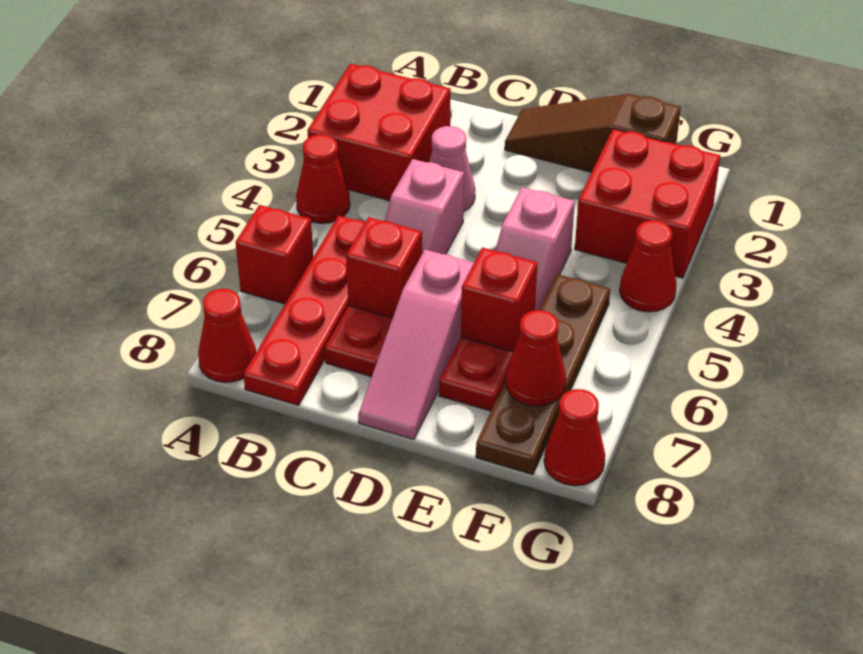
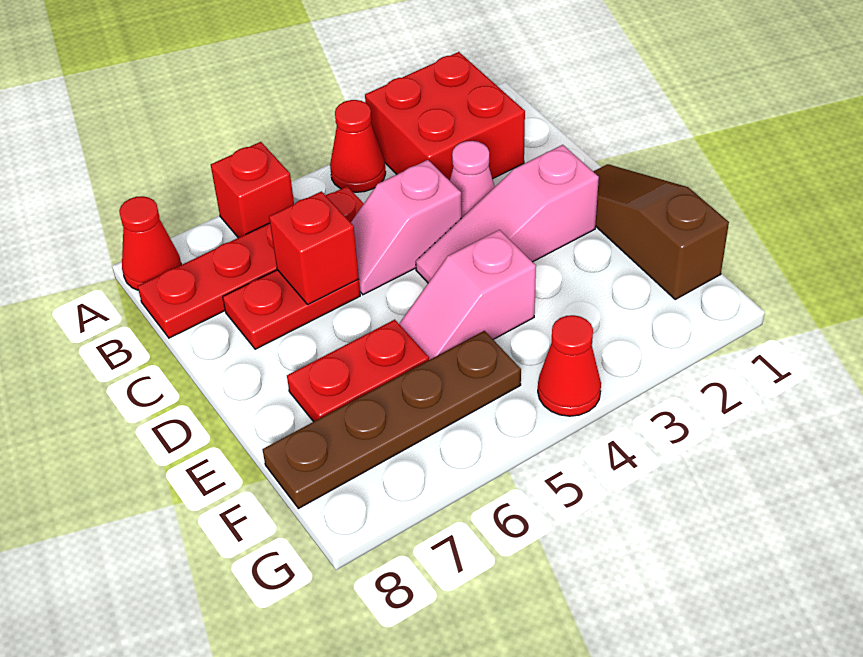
pink 1x3 slope [358,250,474,439] -> pink 1x3 slope moved to [416,145,599,283]
red 1x1 brick [461,248,537,352] -> none
red 2x2 brick [575,129,720,278] -> none
red 1x1 cone [506,310,566,406] -> none
red 1x1 cone [544,389,605,486] -> none

